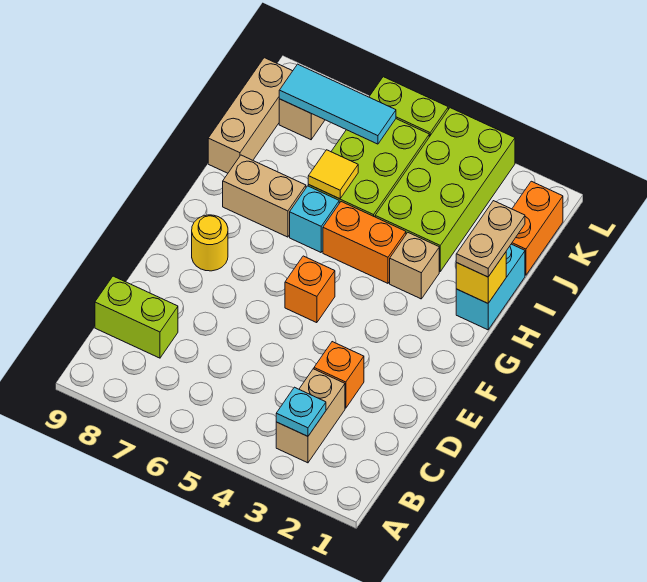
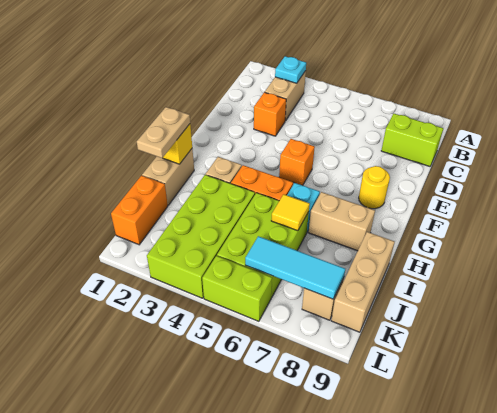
cyan 1x2 brick [456,244,525,330] -> tan 1x2 brick [142,149,194,205]

